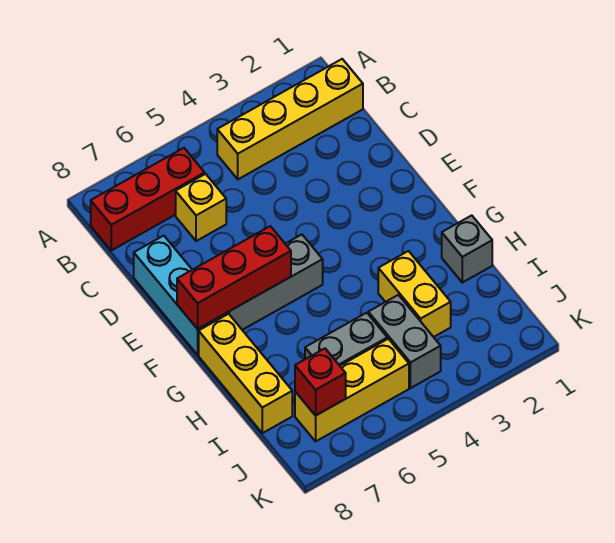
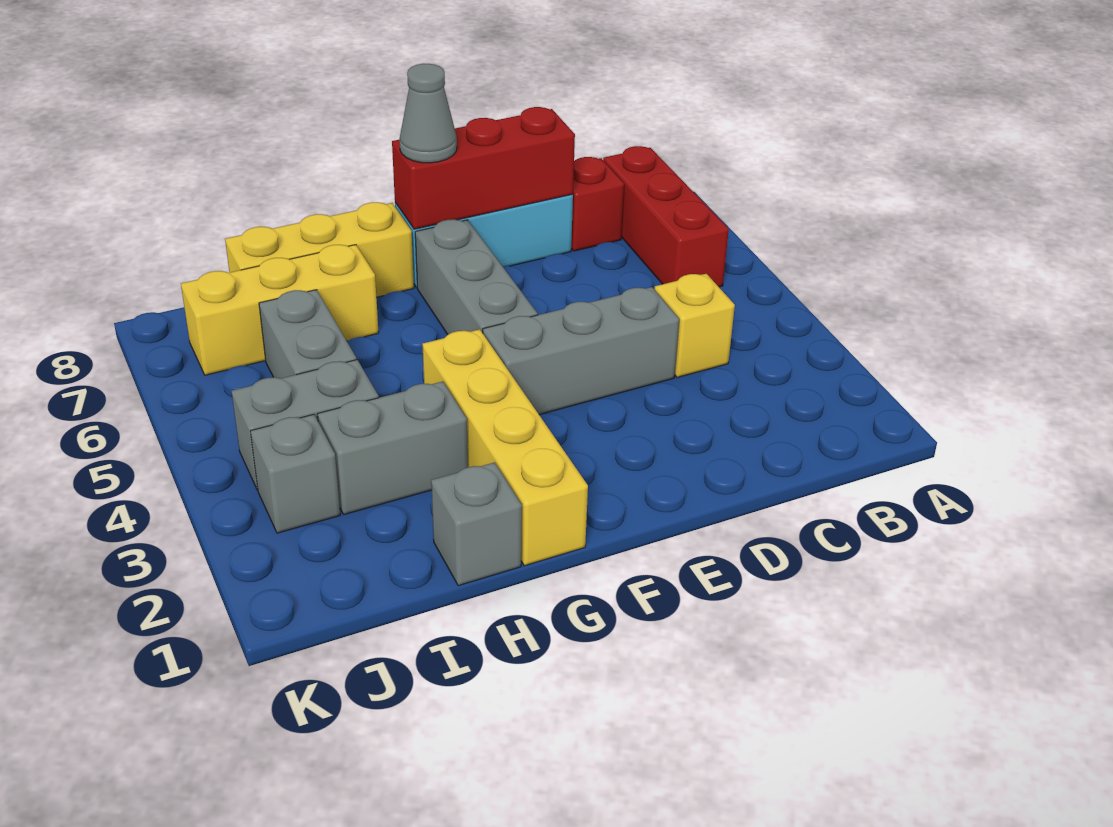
yellow 1x4 brick [217,59,363,179] -> yellow 1x4 brick moved to [422,329,588,566]
yellow 1x1 brick [176,174,226,241] -> yellow 1x1 brick moved to [654,274,735,377]
none -> grey 1x3 brick [483,287,679,415]
red 1x3 brick [177,226,291,329] -> red 1x3 brick turned to [392,107,575,229]
none -> grey 1x1 cone [399,64,457,163]
yellow 1x2 brick [378,251,451,337] -> grey 1x2 brick [318,381,468,514]
none -> grey 1x1 brick [250,414,340,533]
yellow 1x3 brick [295,339,409,441] -> yellow 1x3 brick turned to [181,245,379,375]
red 1x1 brick [295,349,346,416] -> red 1x1 brick moved to [571,157,624,251]

